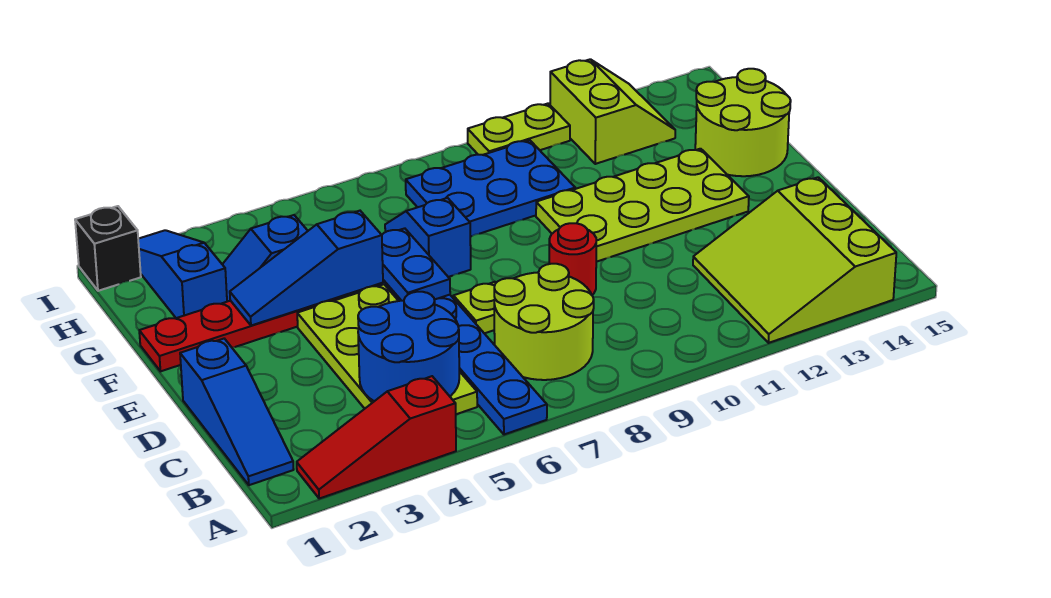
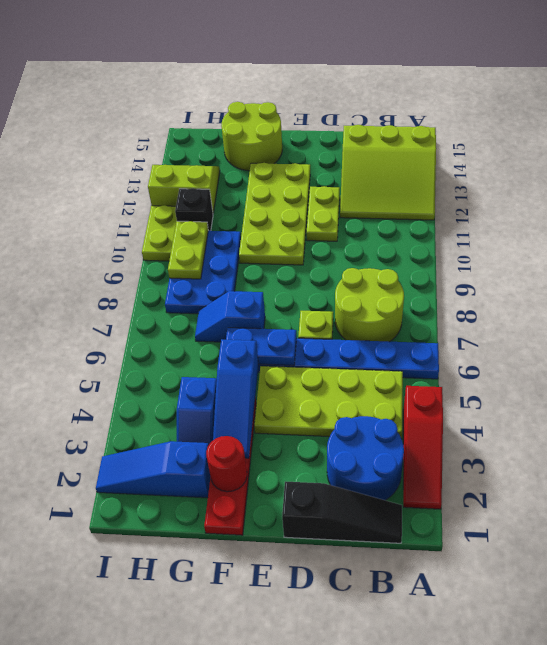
blue 1x3 slope [180,339,294,485] -> black 1x3 slope [282,481,402,543]
blue 2x2 round brick [358,292,459,401] -> blue 2x2 round brick moved to [327,416,404,500]
red 1x1 round brick [549,223,596,295] -> red 1x1 round brick moved to [206,436,247,492]
none -> lime 1x2 plate [306,186,340,241]
none -> lime 1x2 plate [168,221,209,279]
black 1x1 brick [75,206,141,291] -> black 1x1 brick moved to [175,188,213,231]

